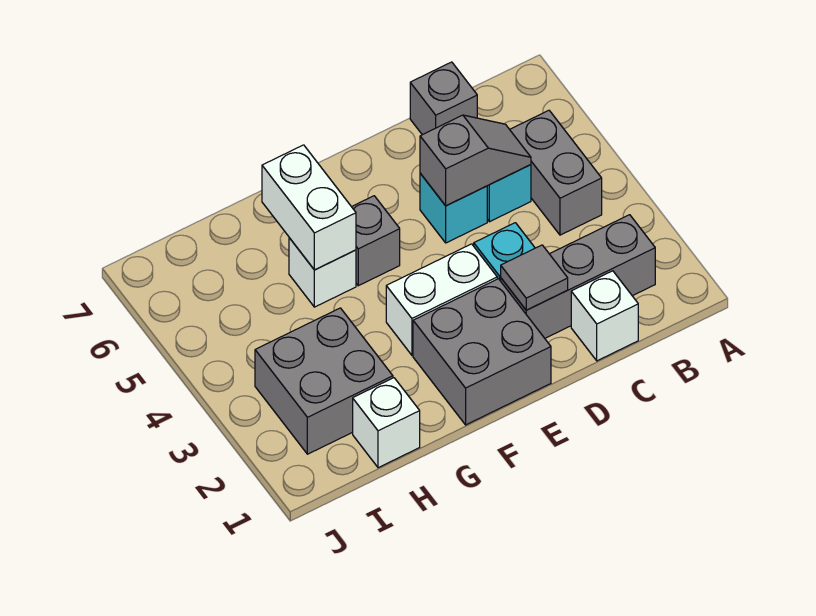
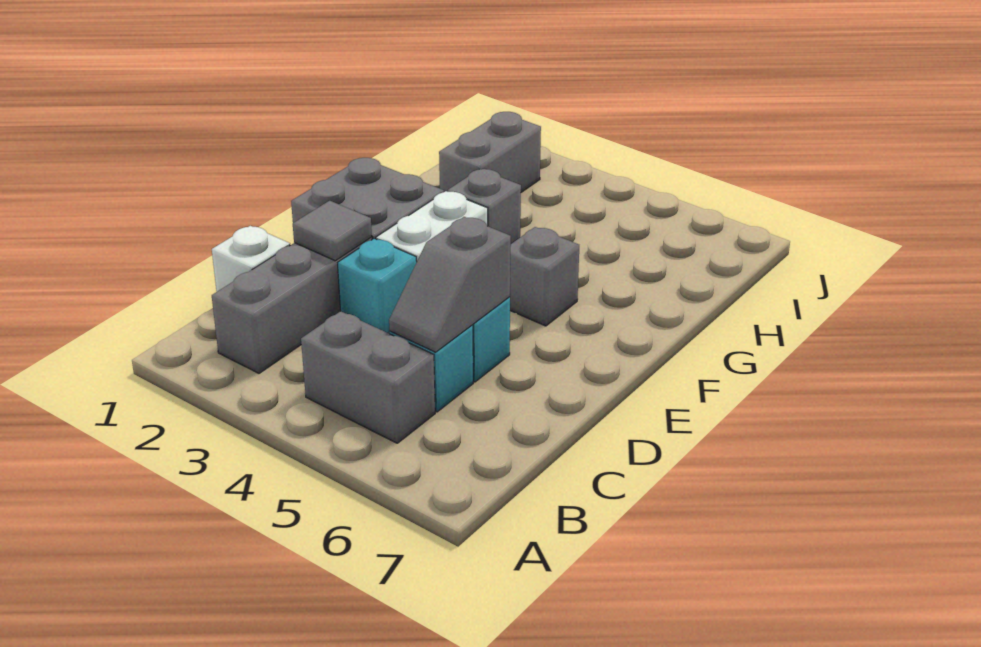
grey 1x1 brick [410,62,477,135] -> grey 1x1 brick moved to [448,169,521,244]
white 1x1 brick [289,238,356,307] -> none
white 1x2 brick [262,145,356,270] -> none
white 1x1 brick [353,378,420,468] -> none
grey 2x2 brick [255,308,393,454] -> grey 1x2 brick [439,112,541,192]

